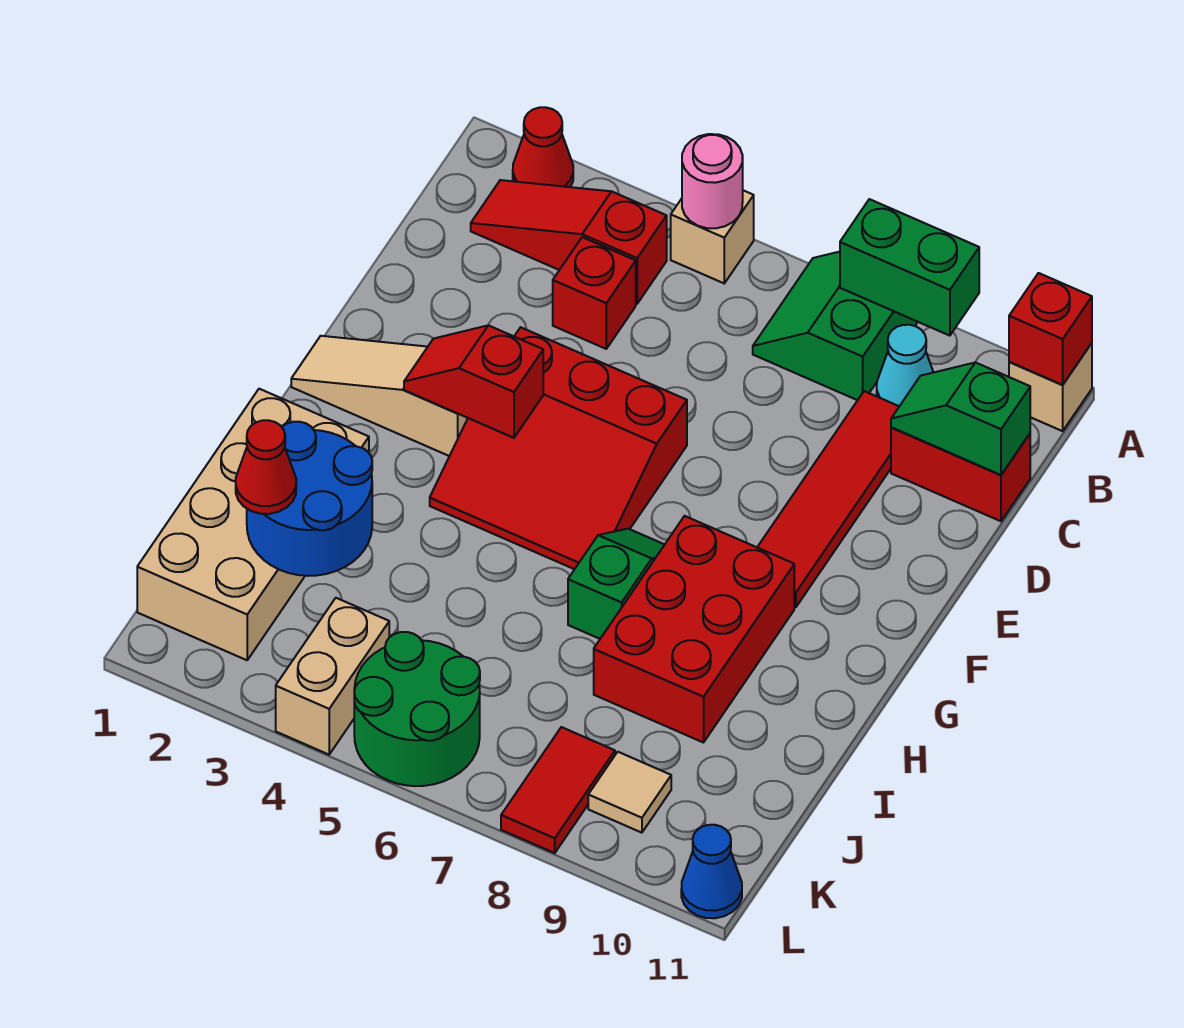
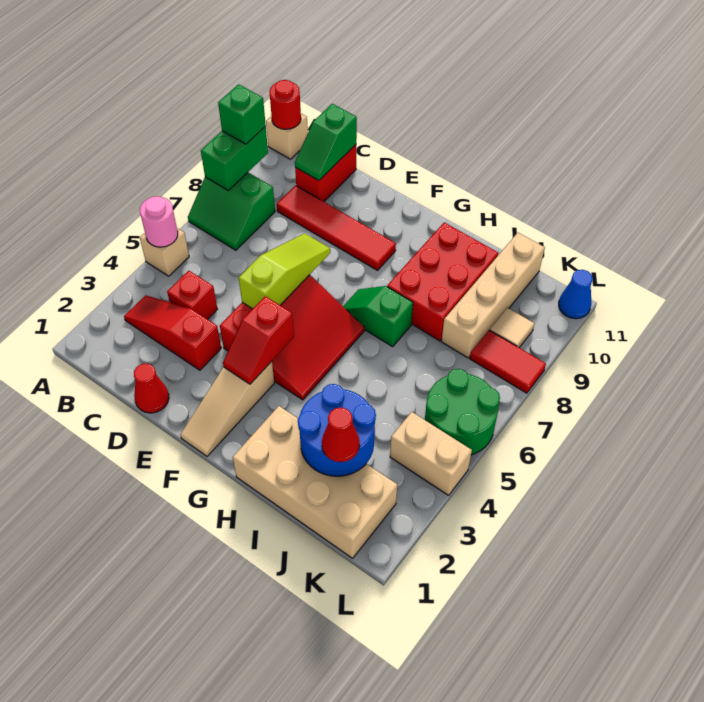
red 1x1 cone [513,107,573,187] -> red 1x1 cone moved to [134,364,169,413]
none -> green 1x1 brick [218,84,266,144]
red 1x1 brick [1009,273,1092,385] -> red 1x1 round brick [269,80,301,129]
red 1x3 slope [471,180,667,304] -> red 1x3 slope turned to [124,295,221,370]
cyan 1x1 cone [877,325,933,406] -> none
none -> lime 1x3 slope [239,233,330,309]
red 2x3 brick [594,516,794,743] -> red 2x3 brick turned to [387,222,498,341]
none -> tan 1x4 brick [441,233,545,358]

